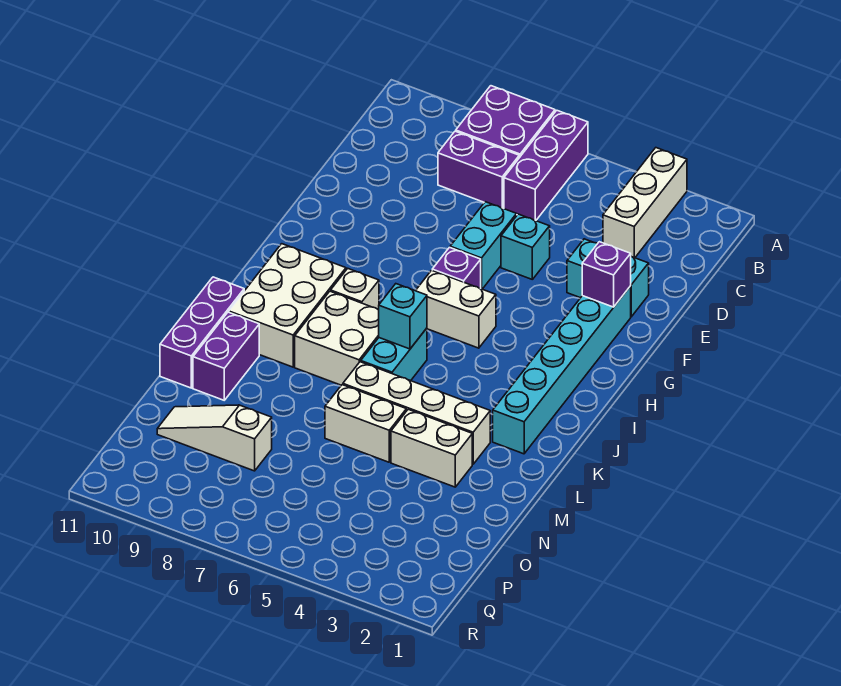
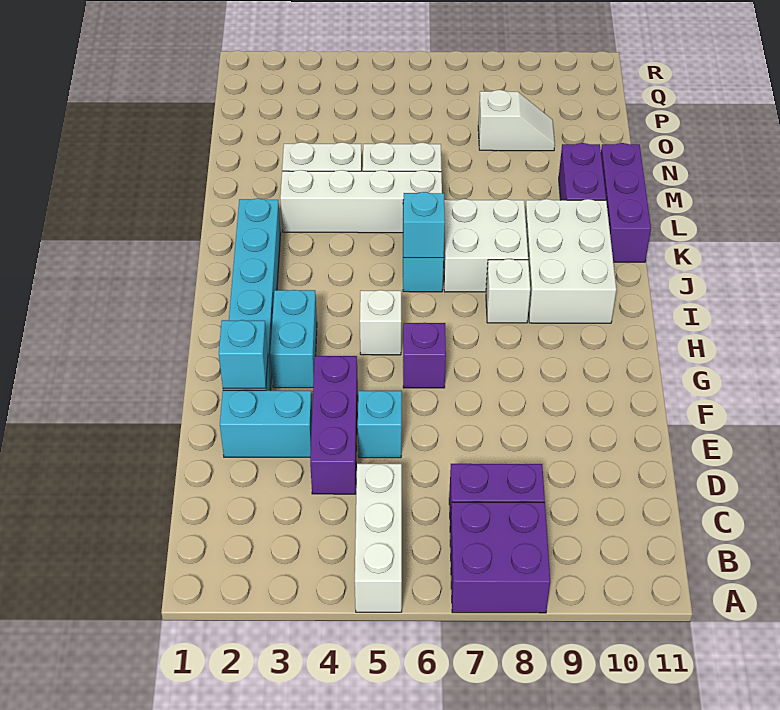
white 1x3 brick [603,148,687,258] -> white 1x3 brick moved to [355,464,402,612]
purple 1x3 brick [504,110,588,221] -> purple 1x3 brick moved to [310,356,358,494]
cyan 1x2 brick [450,202,517,289] -> cyan 1x2 brick moved to [270,290,317,388]
purple 1x1 brick [582,242,631,307] -> cyan 1x1 brick [219,320,268,388]
white 1x2 brick [416,270,496,348] -> white 1x1 brick [360,290,401,355]
white 1x3 slope [157,405,272,471] -> white 1x2 slope [478,90,555,151]

